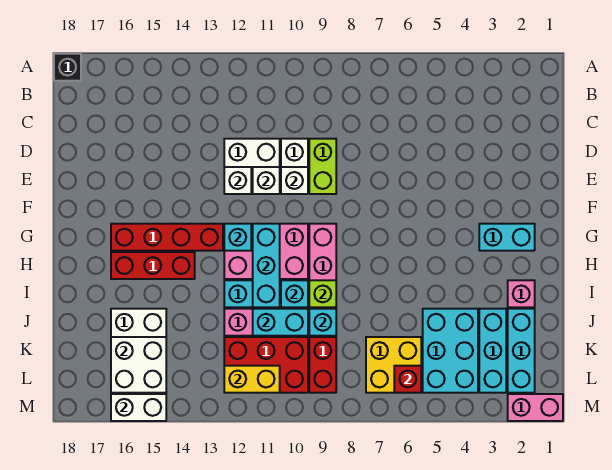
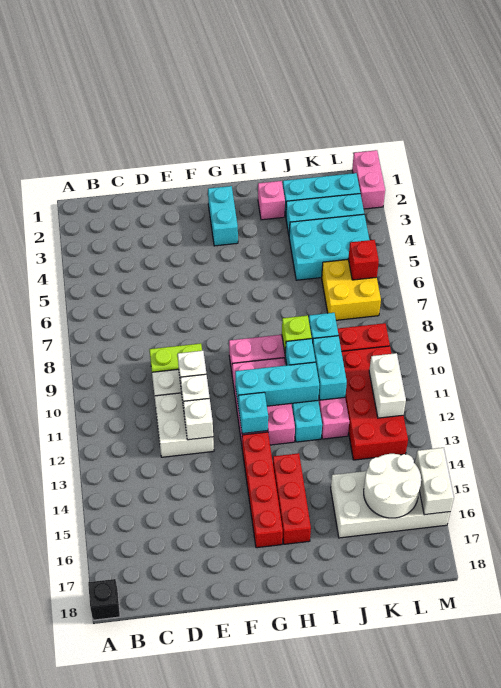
red 2x3 brick [224,337,308,393] -> red 2x4 brick [342,346,408,460]
white 2x2 brick [111,337,166,393] -> white 2x2 round brick [364,454,421,518]
yellow 1x2 brick [224,366,280,393] -> white 1x2 brick [369,353,406,418]

